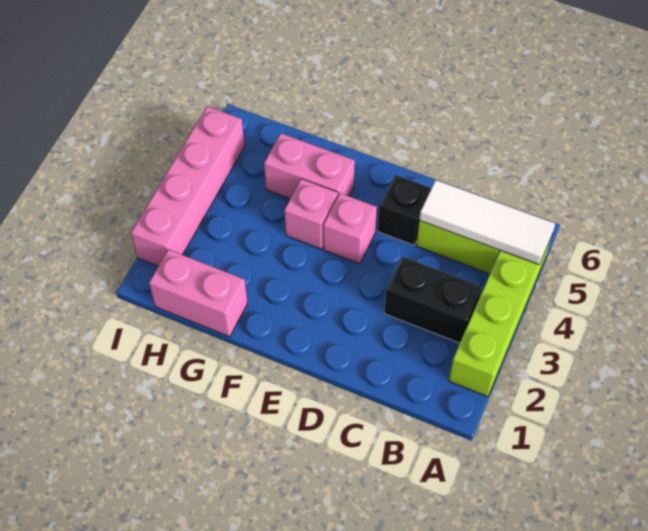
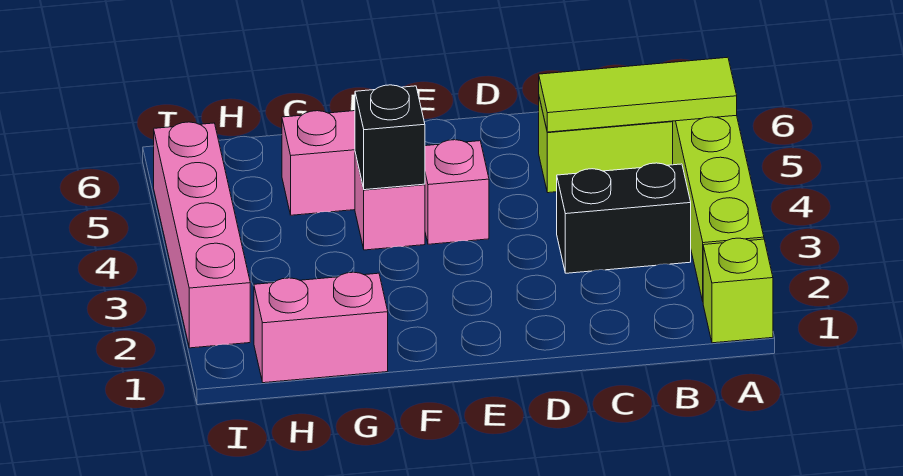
none -> lime 1x1 brick [703,238,773,343]
white 1x3 tile [419,180,555,265] -> lime 1x3 tile [539,57,737,132]
black 1x1 brick [378,175,431,245] -> black 1x1 brick moved to [355,85,425,190]

